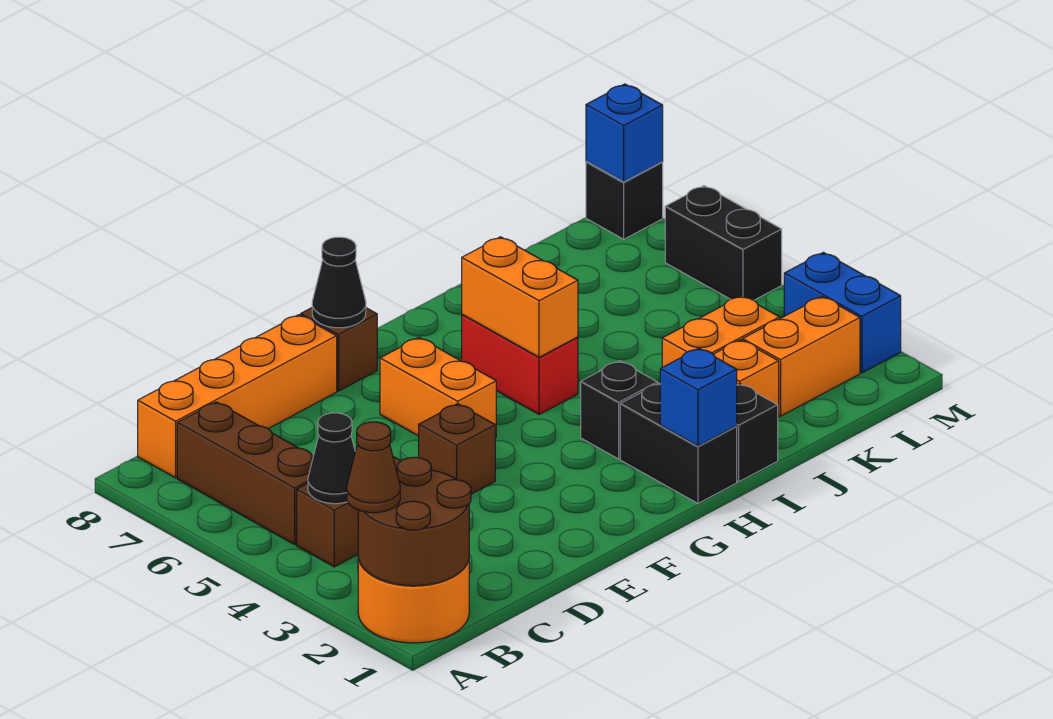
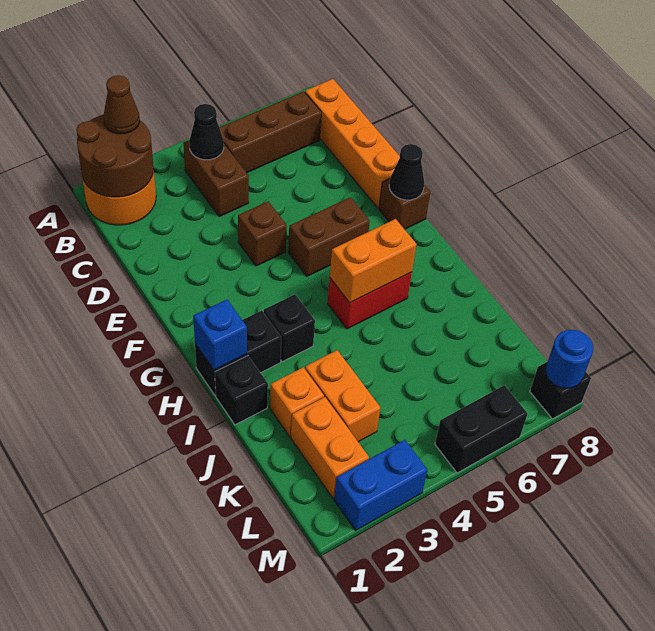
orange 1x2 brick [380,338,496,438] -> brown 1x2 brick [288,197,370,276]
blue 1x1 brick [586,84,663,182] -> blue 1x1 round brick [546,330,593,388]

